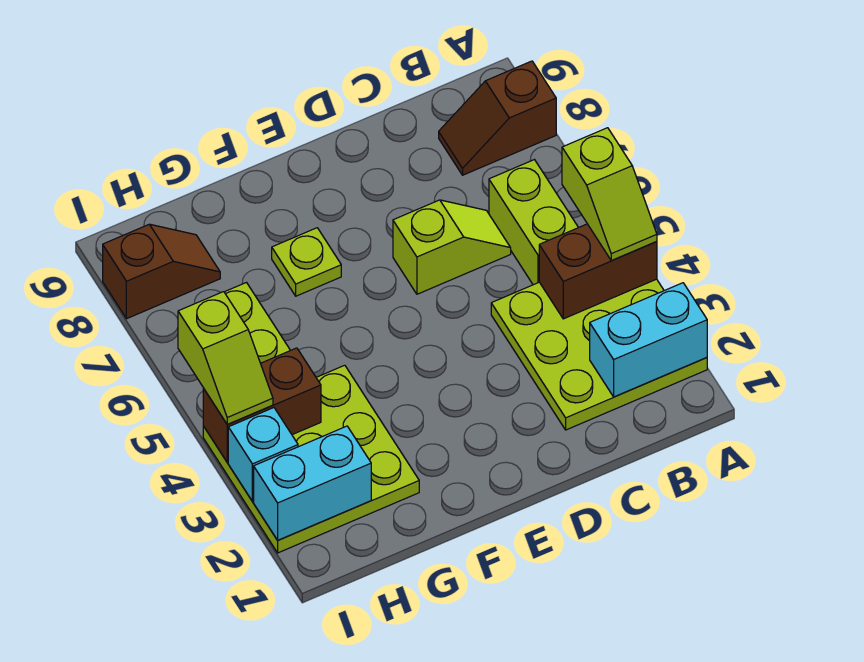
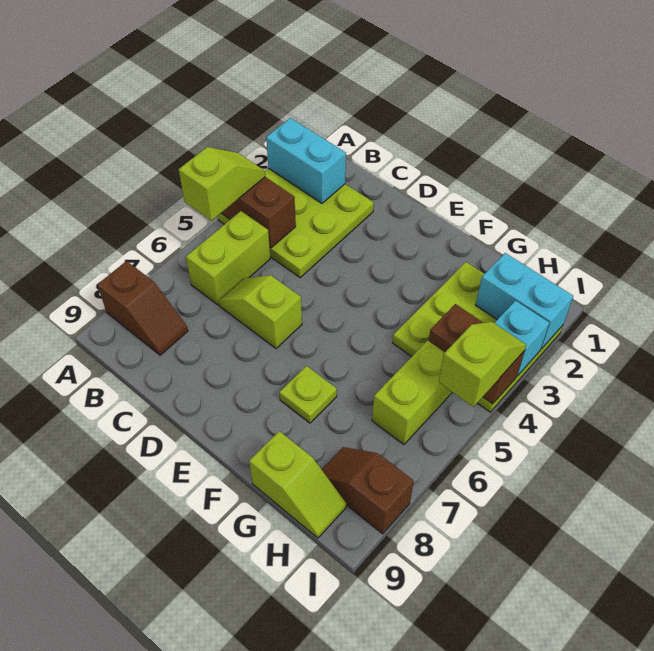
none -> lime 1x2 slope [249,431,346,538]

